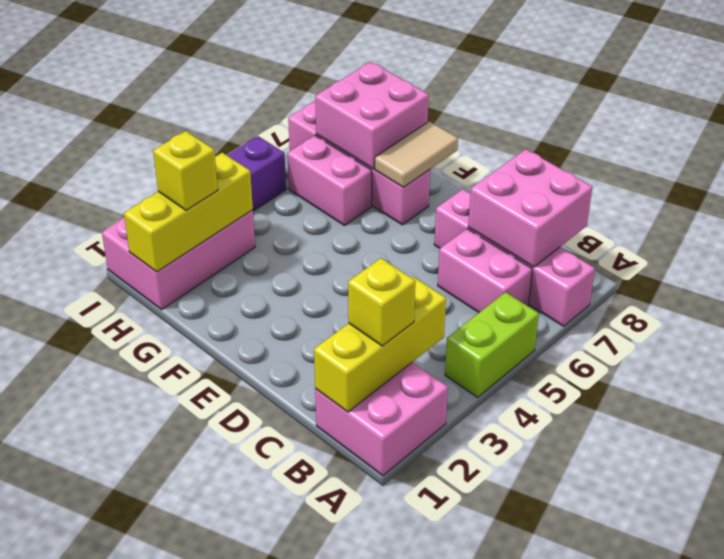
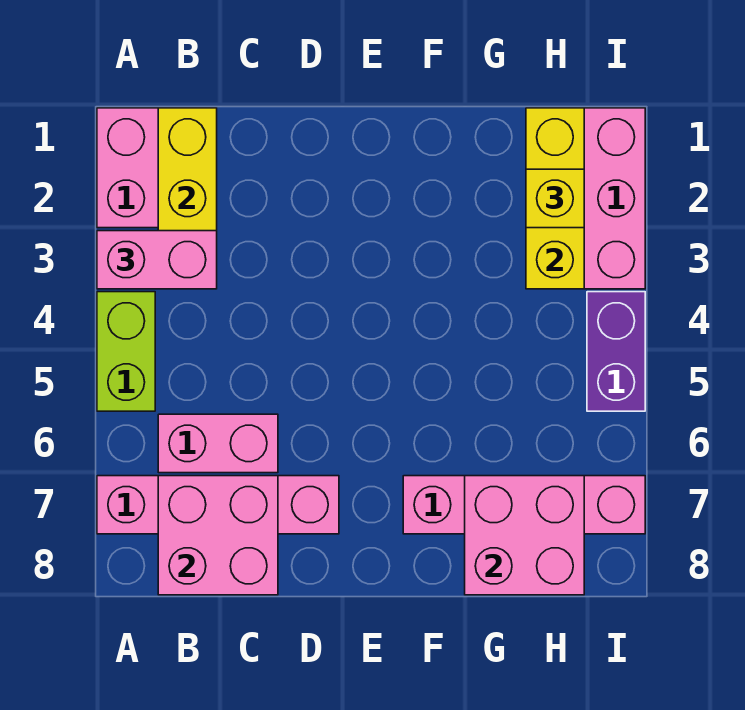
yellow 1x1 brick [348,258,415,346] -> none
tan 1x2 tile [375,122,458,187] -> none
pink 1x2 brick [287,136,372,225] -> pink 1x2 brick moved to [97,231,217,289]

